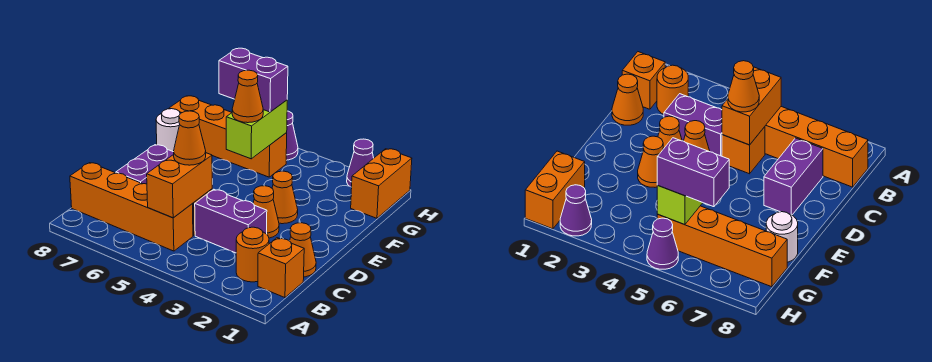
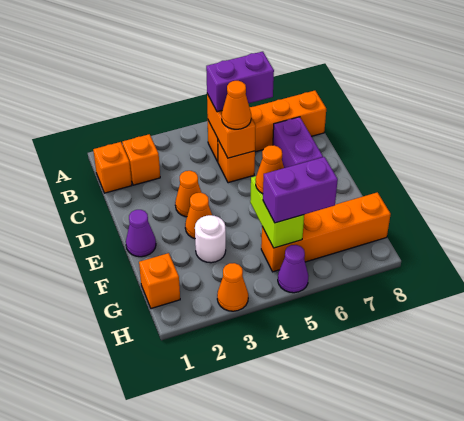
orange 1x1 round brick [236,227,269,282] -> orange 1x1 brick [122,134,160,185]
orange 1x1 cone [290,223,316,277] -> orange 1x1 cone moved to [217,263,248,311]
purple 1x2 brick [195,189,267,253] -> purple 1x2 brick moved to [206,52,274,112]
white 1x1 round brick [156,109,181,152] -> white 1x1 round brick moved to [195,215,226,263]
orange 1x2 brick [351,149,412,218] -> orange 1x1 brick [139,253,180,309]
purple 1x1 cone [347,139,373,187] -> purple 1x1 cone moved to [126,210,156,257]

